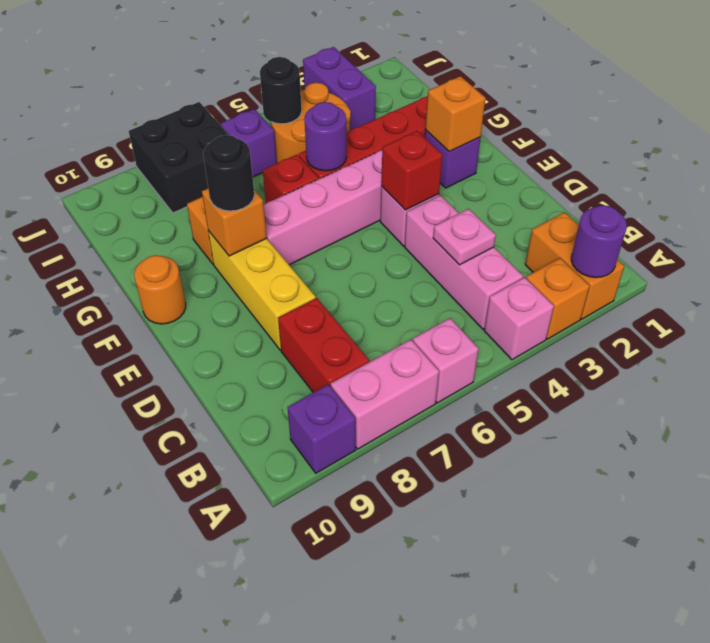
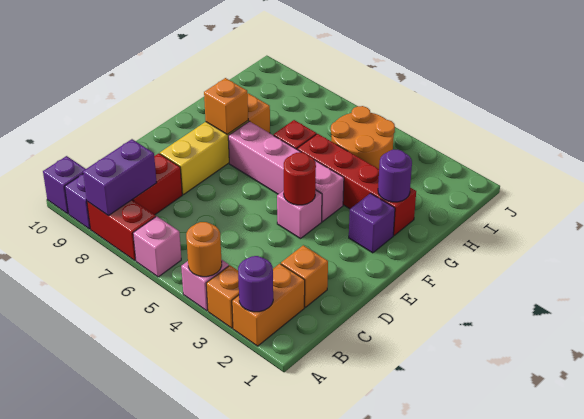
pink 1x2 brick [331,340,439,449] -> red 1x2 brick [87,200,156,260]
pink 1x3 brick [405,195,523,329] -> none
pink 1x1 plate [433,209,496,265] -> none
red 1x1 brick [381,131,443,210] -> red 1x1 round brick [284,152,316,205]
orange 1x1 brick [425,76,486,152] -> orange 1x1 brick moved to [281,245,328,307]
black 1x1 round brick [203,135,254,211] -> none
orange 1x1 round brick [134,255,186,324] -> orange 1x1 round brick moved to [186,222,222,277]
purple 1x1 round brick [304,102,347,171] -> purple 1x1 round brick moved to [378,150,412,202]
purple 1x2 brick [303,47,376,131] -> purple 1x2 brick moved to [83,139,157,216]
black 1x1 round brick [260,57,302,124] -> none
purple 1x1 brick [221,109,277,177] -> purple 1x1 brick moved to [43,156,85,214]
black 2x2 brick [129,102,230,213] -> none

